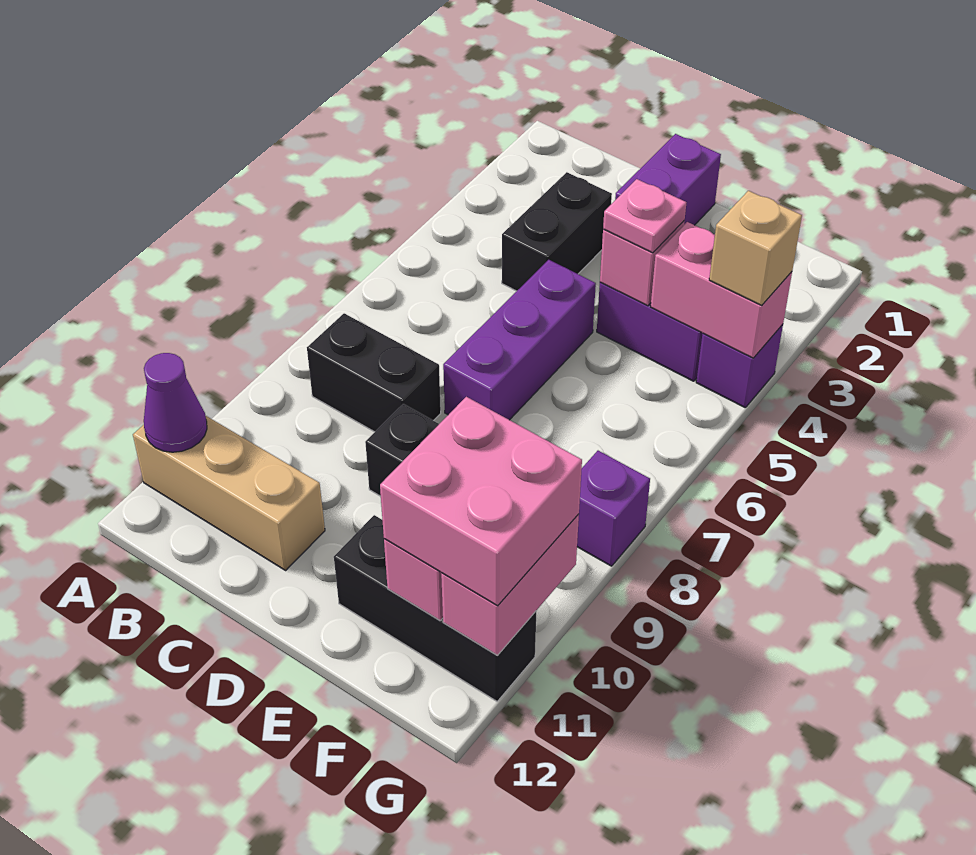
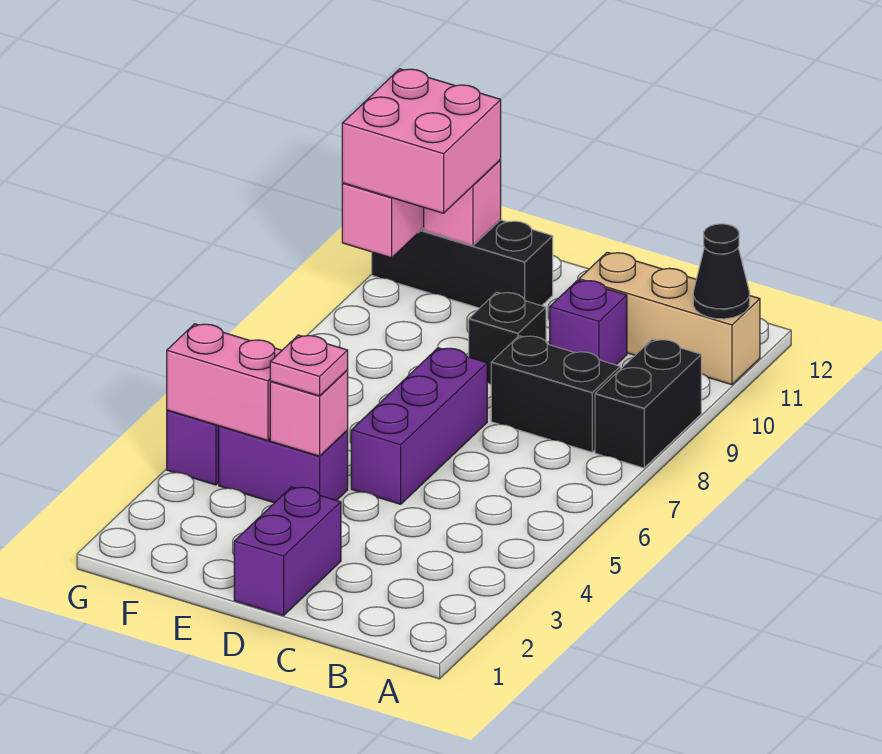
purple 1x1 cone [144,353,207,452] -> black 1x1 cone [693,224,750,319]
black 1x2 brick [502,172,612,291] -> black 1x2 brick moved to [595,339,701,468]
tan 1x1 brick [709,191,802,305] -> none
purple 1x1 brick [577,451,650,566] -> purple 1x1 brick moved to [550,280,627,365]

